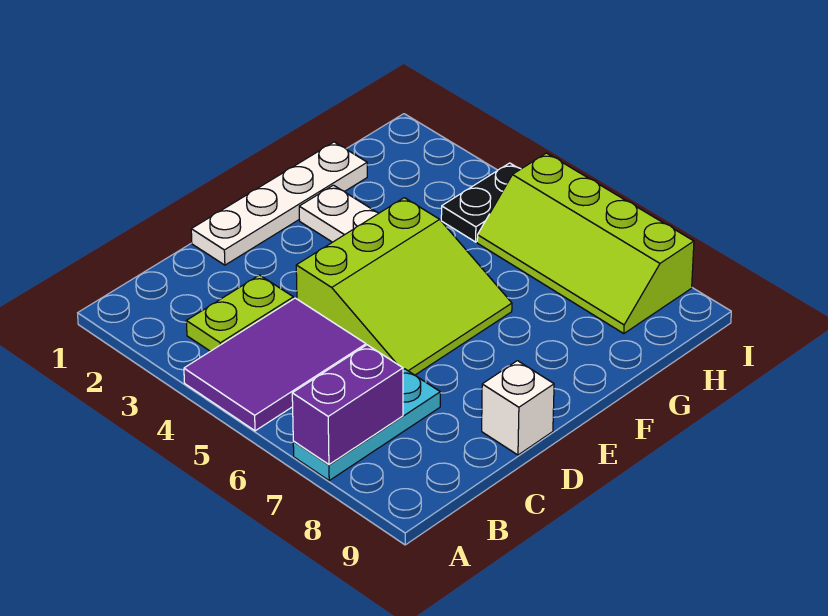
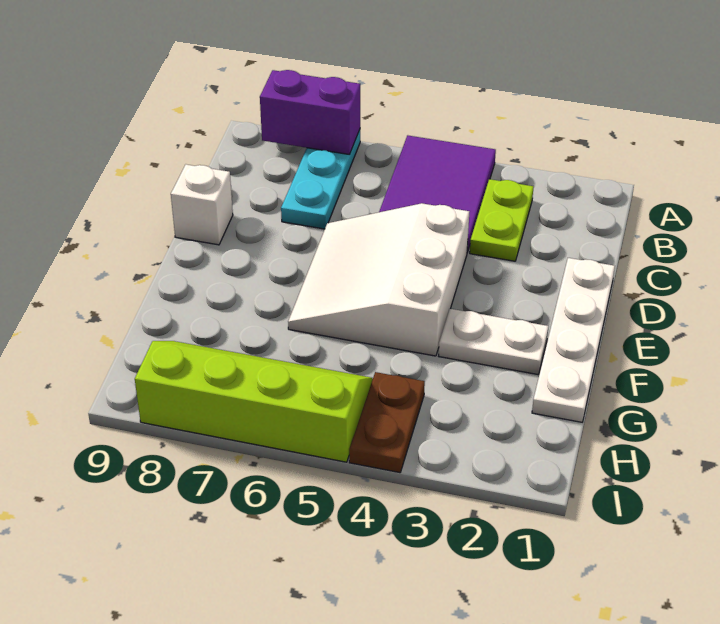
purple 1x2 brick [292,345,403,464] -> purple 1x2 brick turned to [260,70,360,155]
lime 3x3 slope [296,198,512,375] -> white 3x3 slope [288,203,469,356]
black 1x2 plate [441,163,520,242] -> brown 1x2 plate [349,372,425,473]

